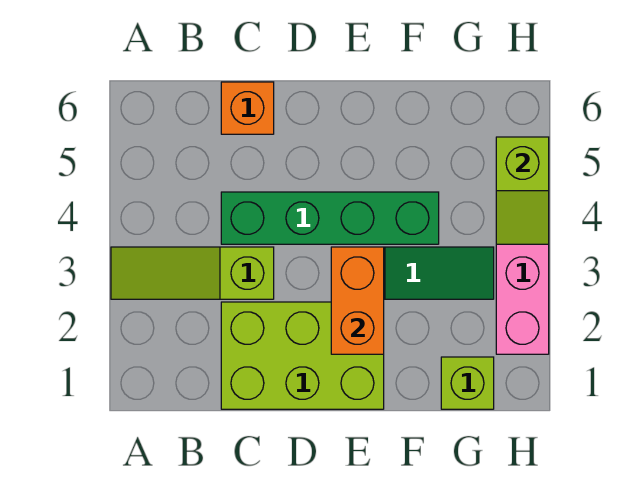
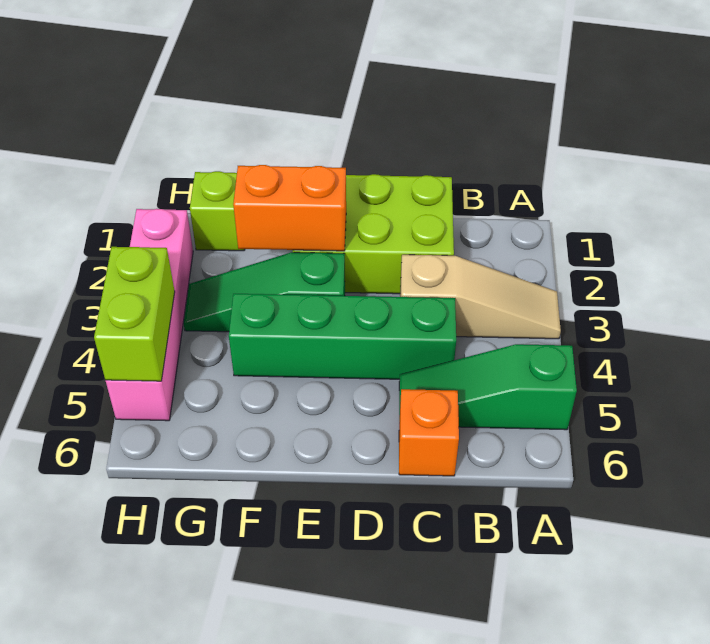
lime 1x3 slope [111,247,274,299] -> tan 1x3 slope [400,255,561,339]
none -> green 1x3 slope [399,344,577,430]
orange 1x2 brick [331,247,384,354] -> orange 1x2 brick turned to [233,165,346,251]
lime 1x2 slope [496,137,549,244] -> lime 1x2 brick [94,247,175,381]

